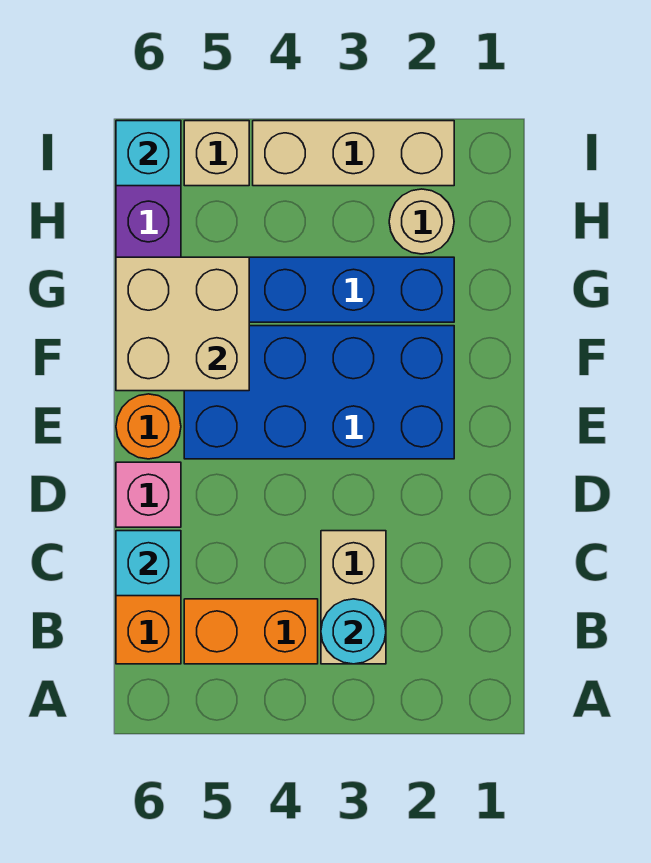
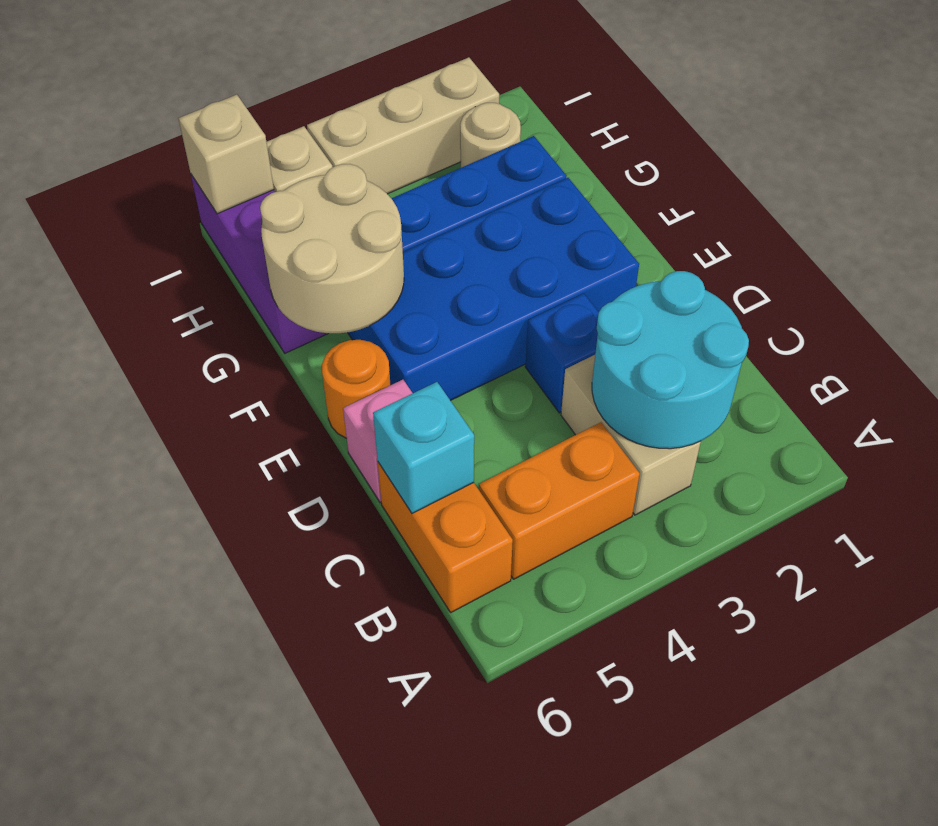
cyan 1x1 round brick [321,599,386,664] -> cyan 2x2 round brick [592,271,749,449]
none -> blue 1x1 brick [525,293,599,413]
tan 2x2 brick [116,257,249,391] -> tan 2x2 round brick [260,164,404,333]
cyan 1x1 brick [116,121,181,186] -> tan 1x1 brick [179,95,274,214]

